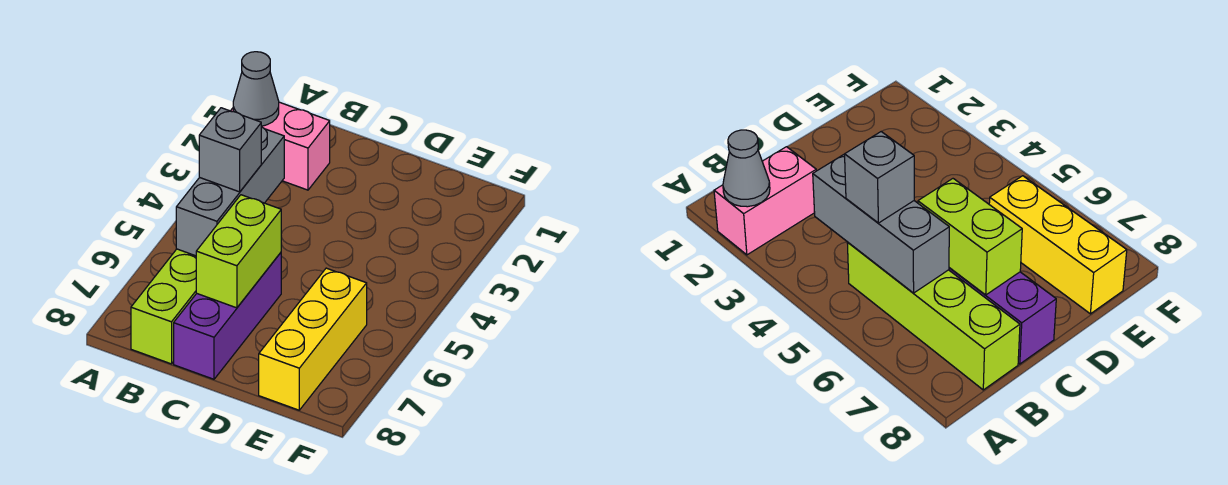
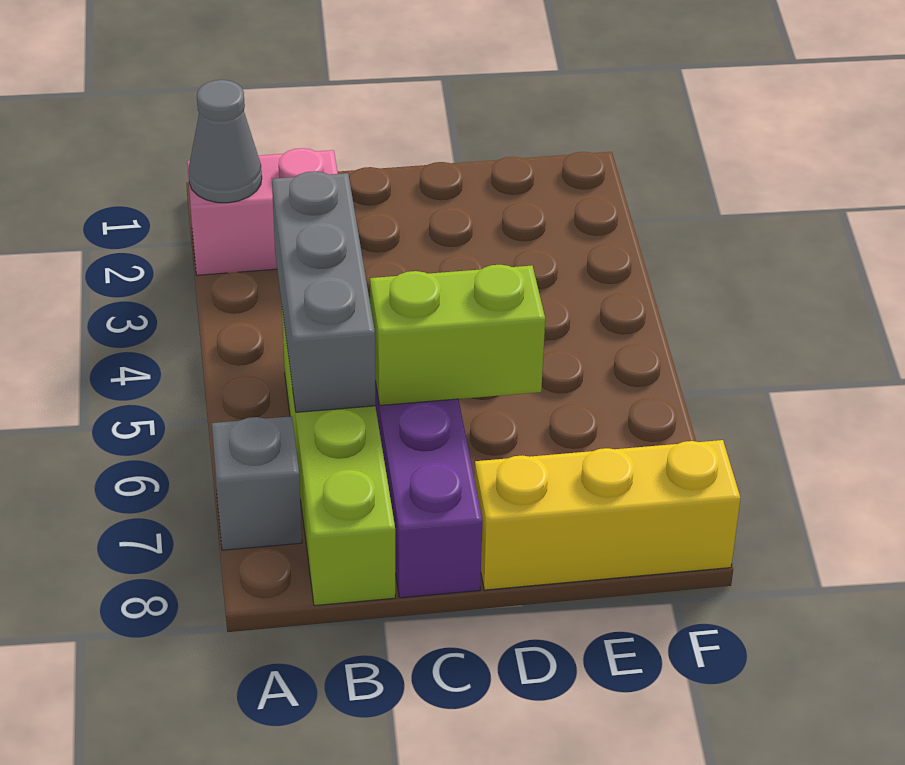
grey 1x1 brick [199,108,261,192] -> grey 1x1 brick moved to [212,416,302,550]
lime 1x2 brick [196,195,281,308] -> lime 1x2 brick turned to [370,265,545,405]
yellow 1x3 brick [259,268,367,410] -> yellow 1x3 brick turned to [474,440,740,590]

